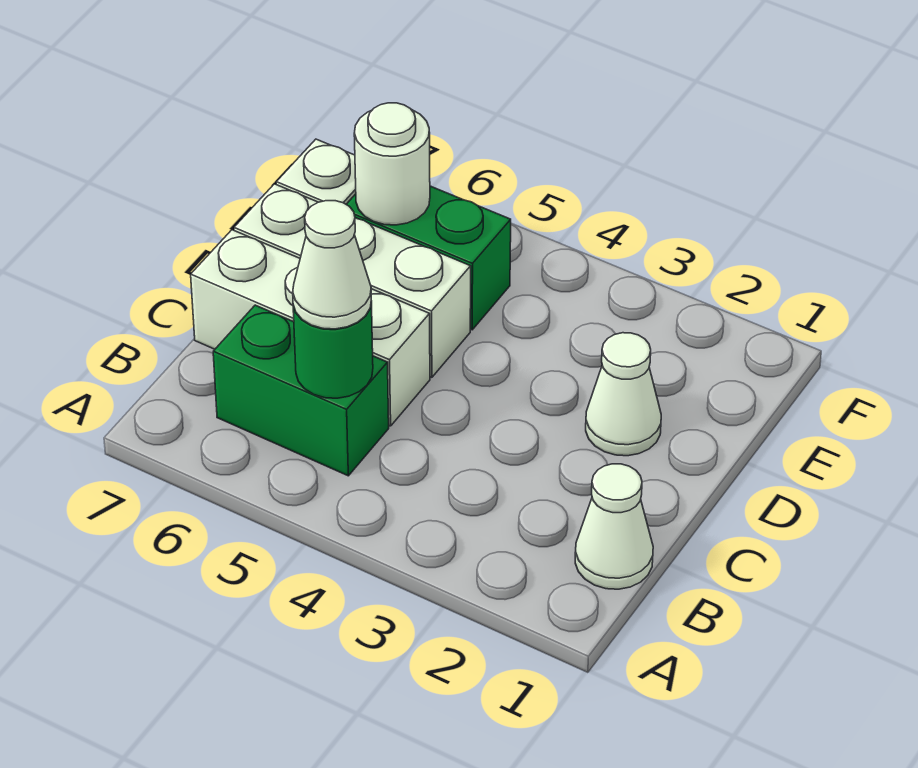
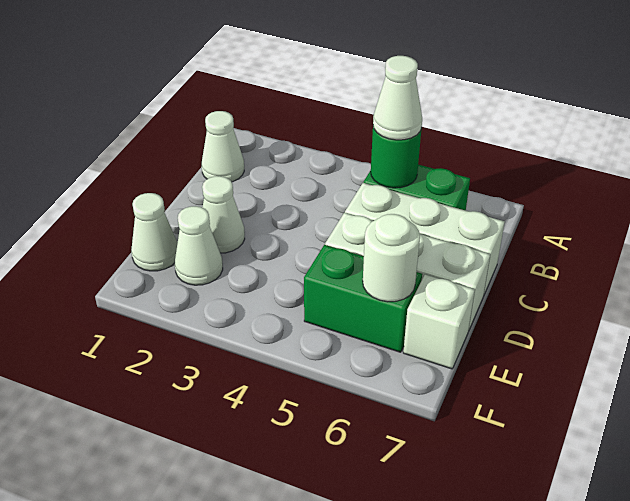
none -> white 1x1 cone [131,193,178,271]
none -> white 1x1 cone [175,206,223,285]

